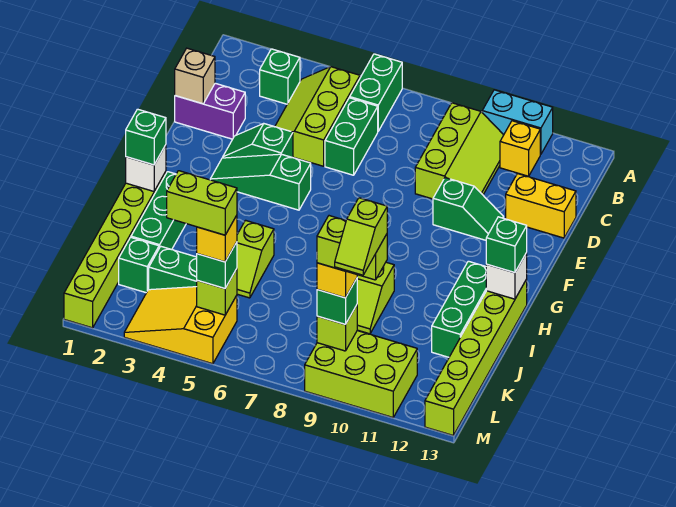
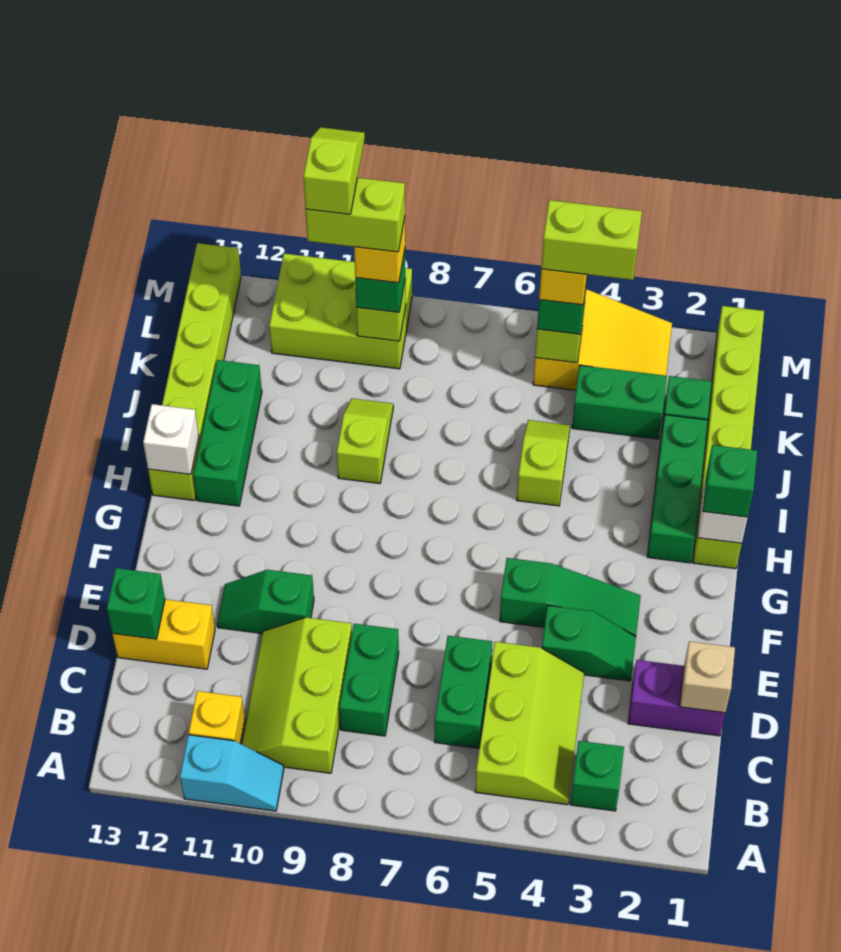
green 1x2 brick [350,54,402,131] -> green 1x2 brick moved to [339,624,399,736]
cyan 1x2 brick [482,90,553,154] -> cyan 1x2 slope [180,735,284,811]
green 1x1 brick [486,217,527,273] -> green 1x1 brick moved to [107,568,165,639]

